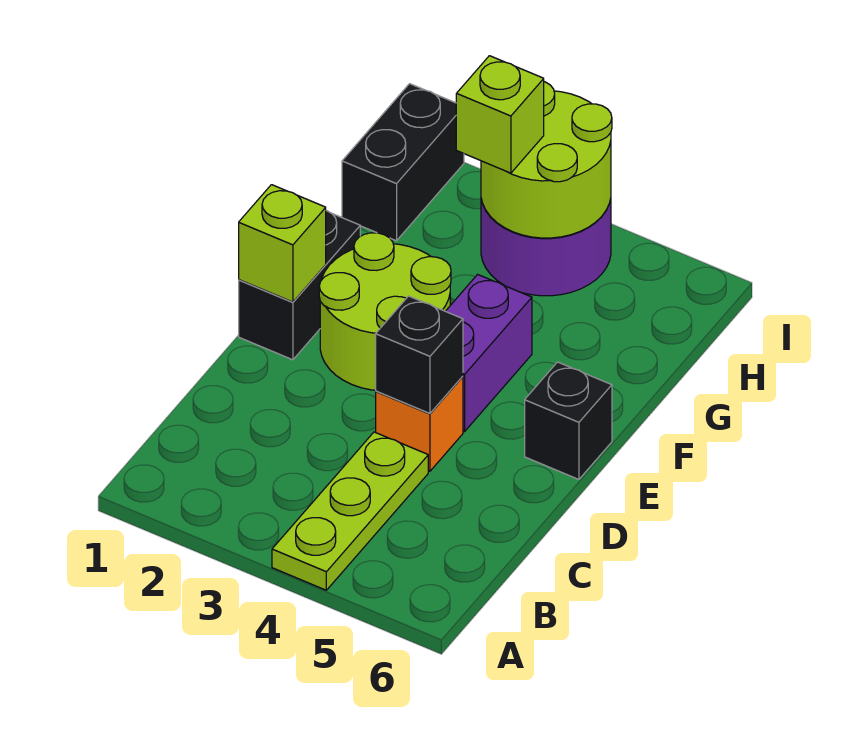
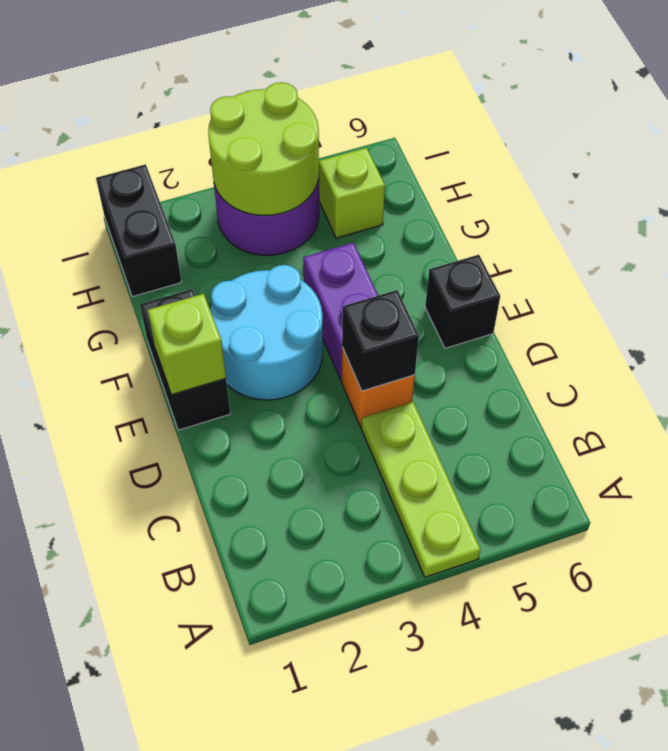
lime 2x2 round brick [319,233,451,390] -> cyan 2x2 round brick [210,265,323,400]
lime 1x1 brick [456,56,544,173] -> lime 1x1 brick moved to [319,148,385,238]

